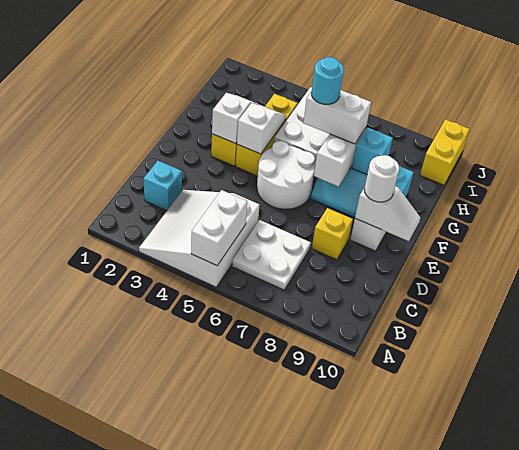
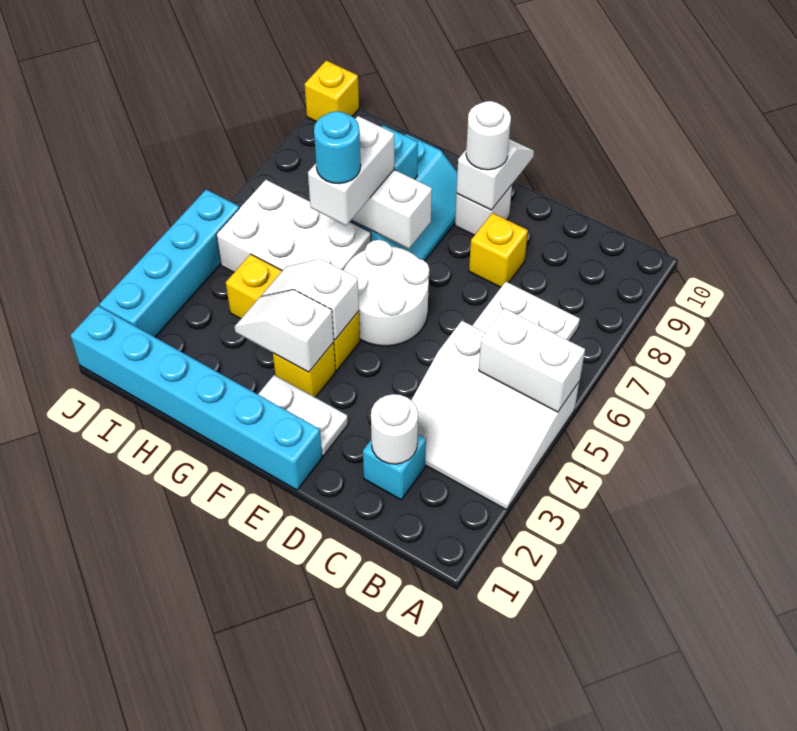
none -> white 1x1 round brick [371,394,418,464]
none -> cyan 1x6 brick [70,306,322,490]
none -> white 1x2 plate [258,375,348,456]
yellow 1x2 brick [420,120,469,185] -> yellow 1x1 brick [305,61,359,122]
none -> cyan 1x4 brick [99,189,239,337]

